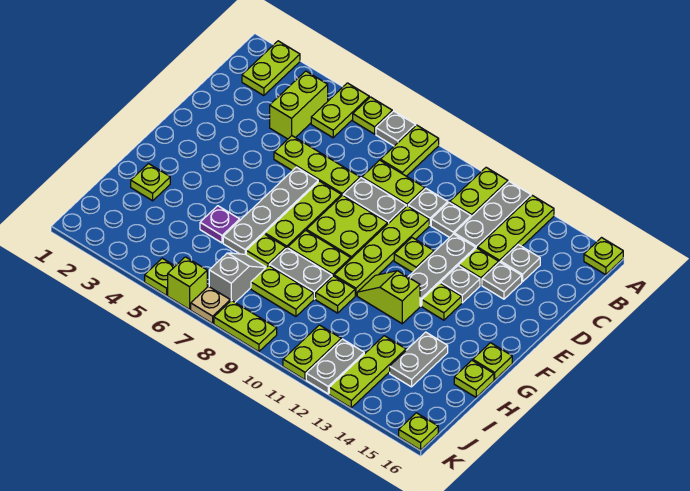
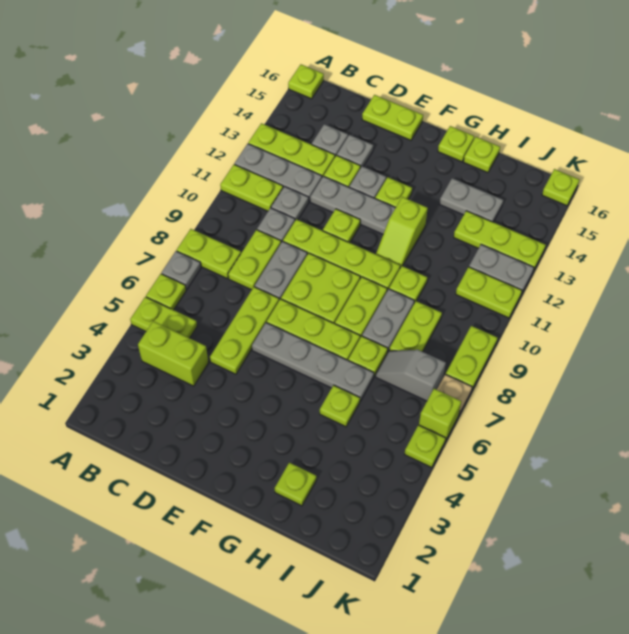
lime 1x2 plate [242,41,300,96] -> lime 1x2 plate moved to [362,95,423,140]
purple 1x1 plate [200,206,240,243] -> lime 1x1 plate [320,385,360,427]

